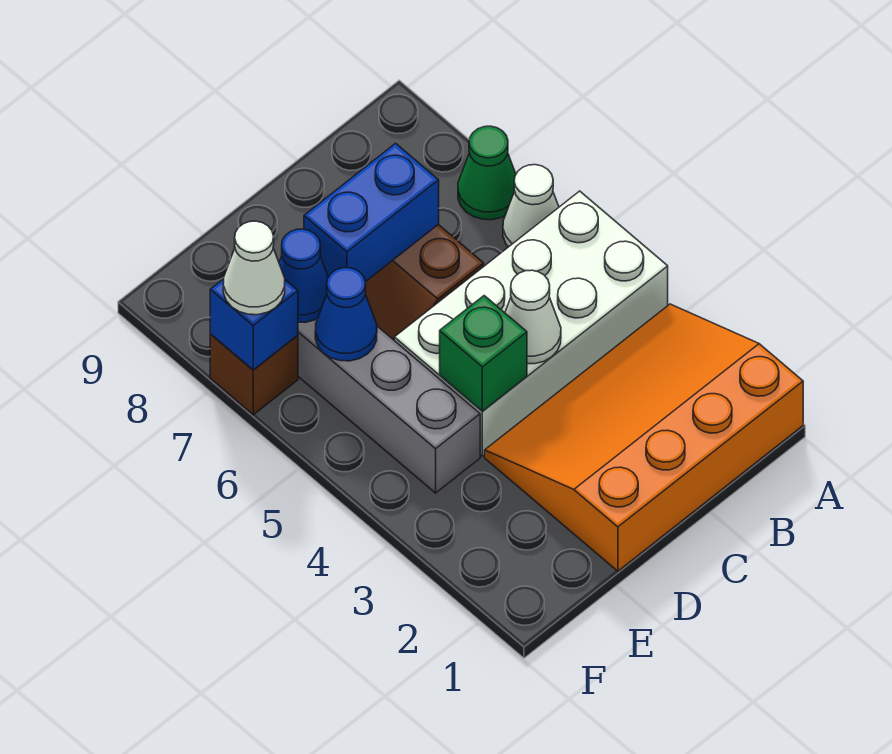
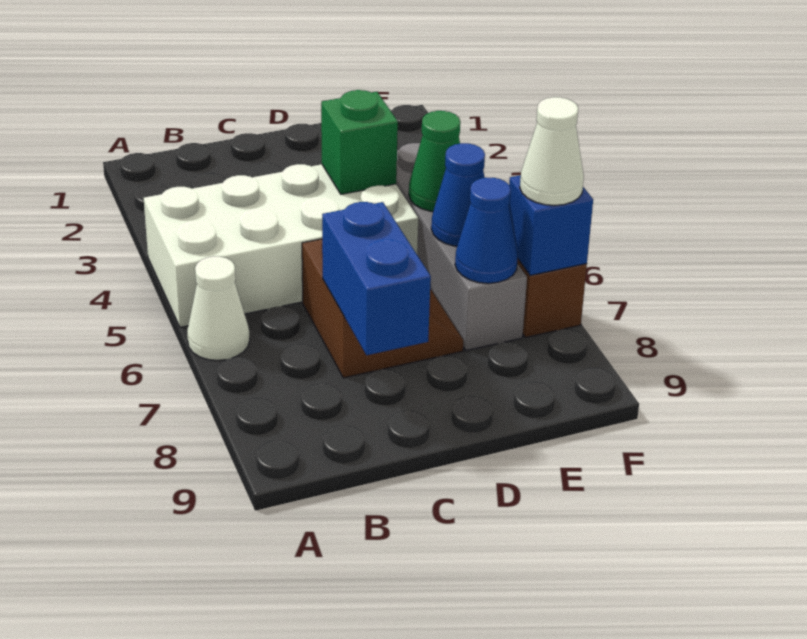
orange 3x4 slope [485,304,803,571] -> none
green 1x1 cone [458,126,516,220] -> green 1x1 cone moved to [409,111,460,211]
white 1x1 cone [505,270,561,364] -> none
blue 1x2 brick [304,143,439,282] -> blue 1x2 brick turned to [322,202,431,355]

